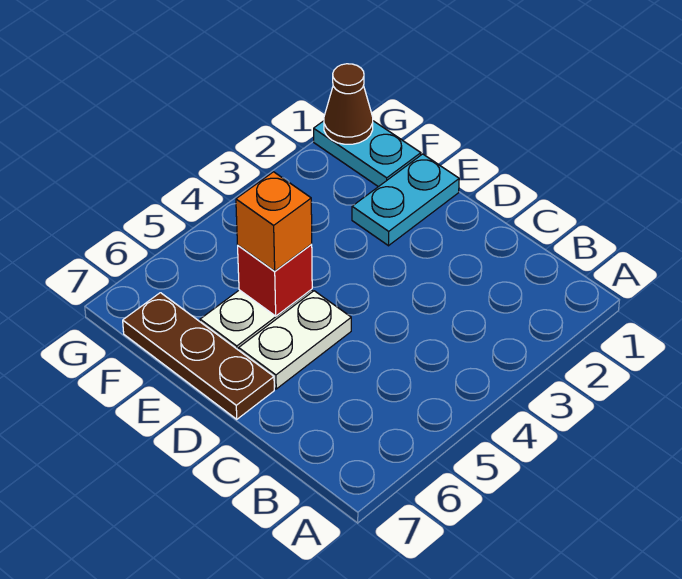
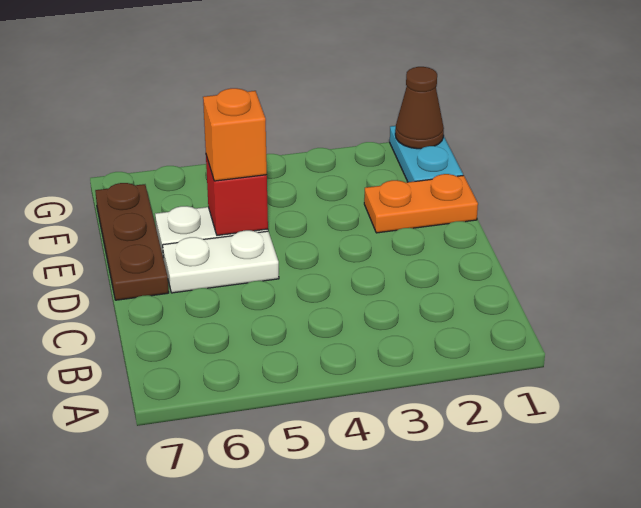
cyan 1x2 plate [352,154,459,246] -> orange 1x2 plate [364,174,478,233]

